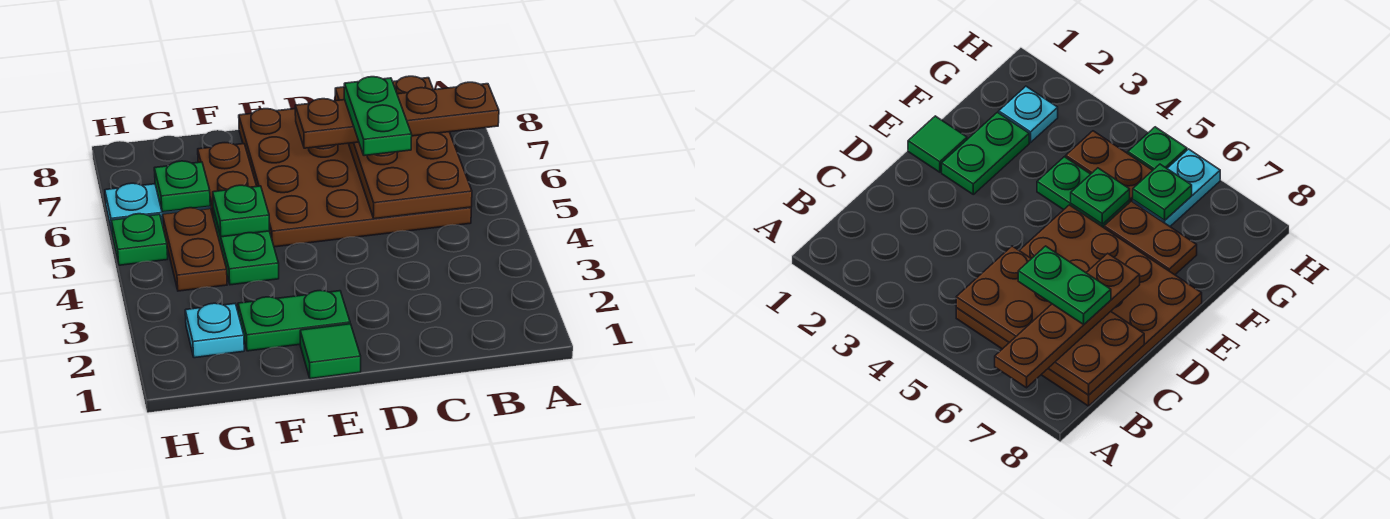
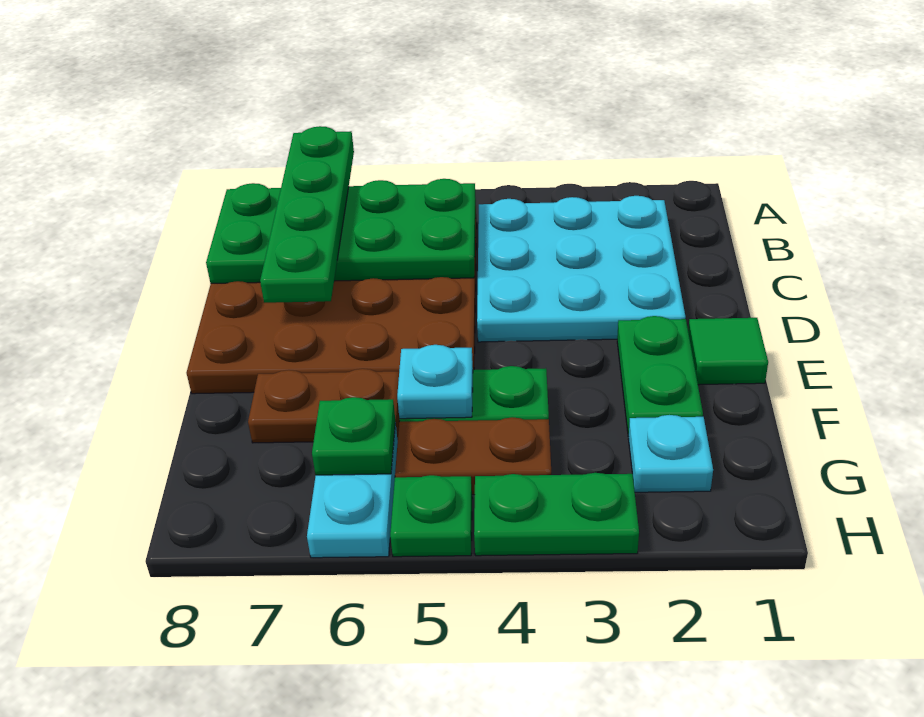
brown 1x4 plate [295,82,499,148] -> green 1x4 plate [260,126,354,303]
none -> cyan 3x3 plate [477,196,686,342]
brown 2x4 plate [335,76,472,219] -> green 2x4 plate [206,179,476,283]
green 1x2 plate [344,77,412,156] -> green 1x2 plate moved to [474,473,639,556]
green 1x1 plate [213,185,270,237] -> cyan 1x1 plate [397,345,473,419]

